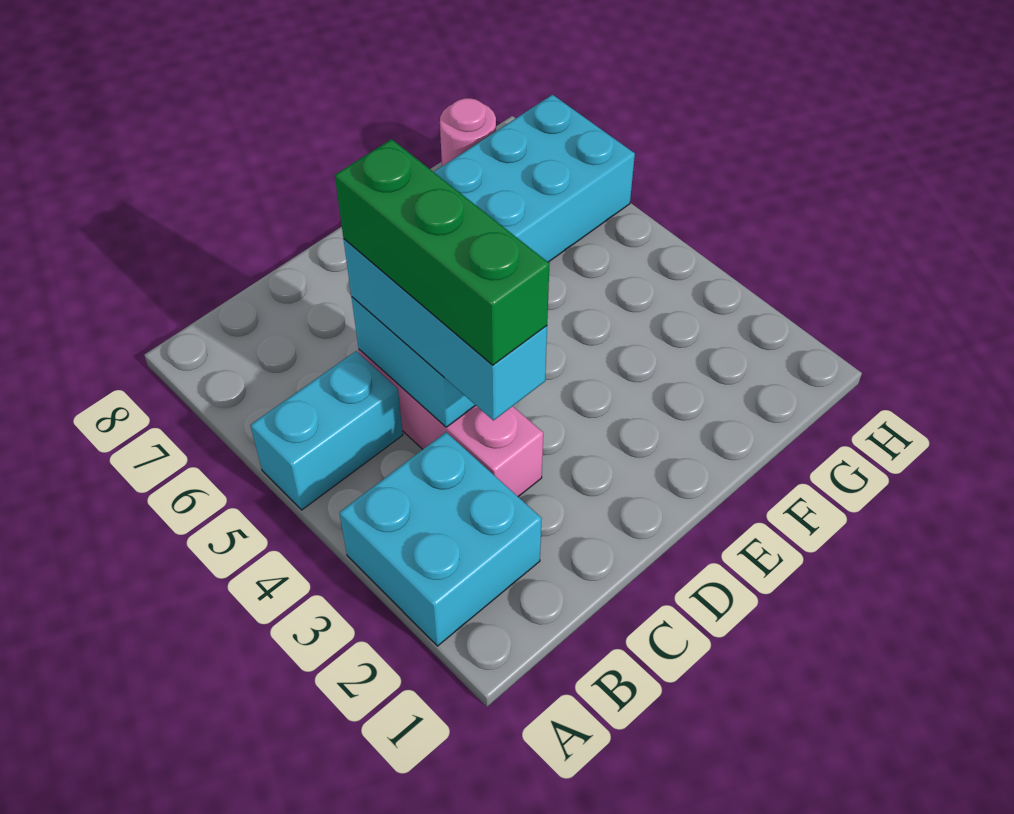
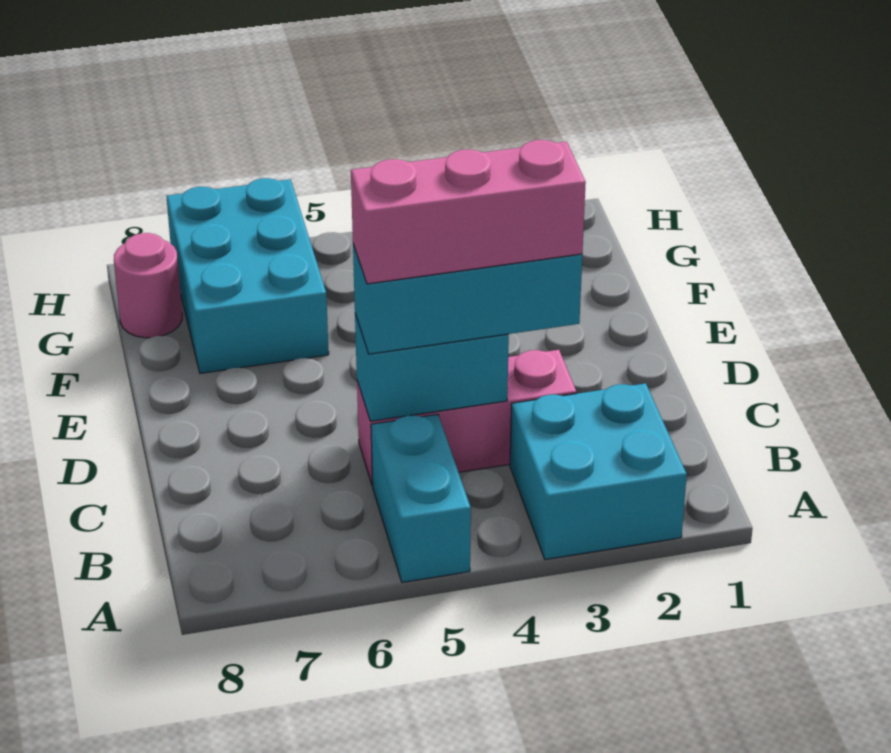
green 1x3 brick [335,139,549,365] -> pink 1x3 brick [351,140,586,284]

